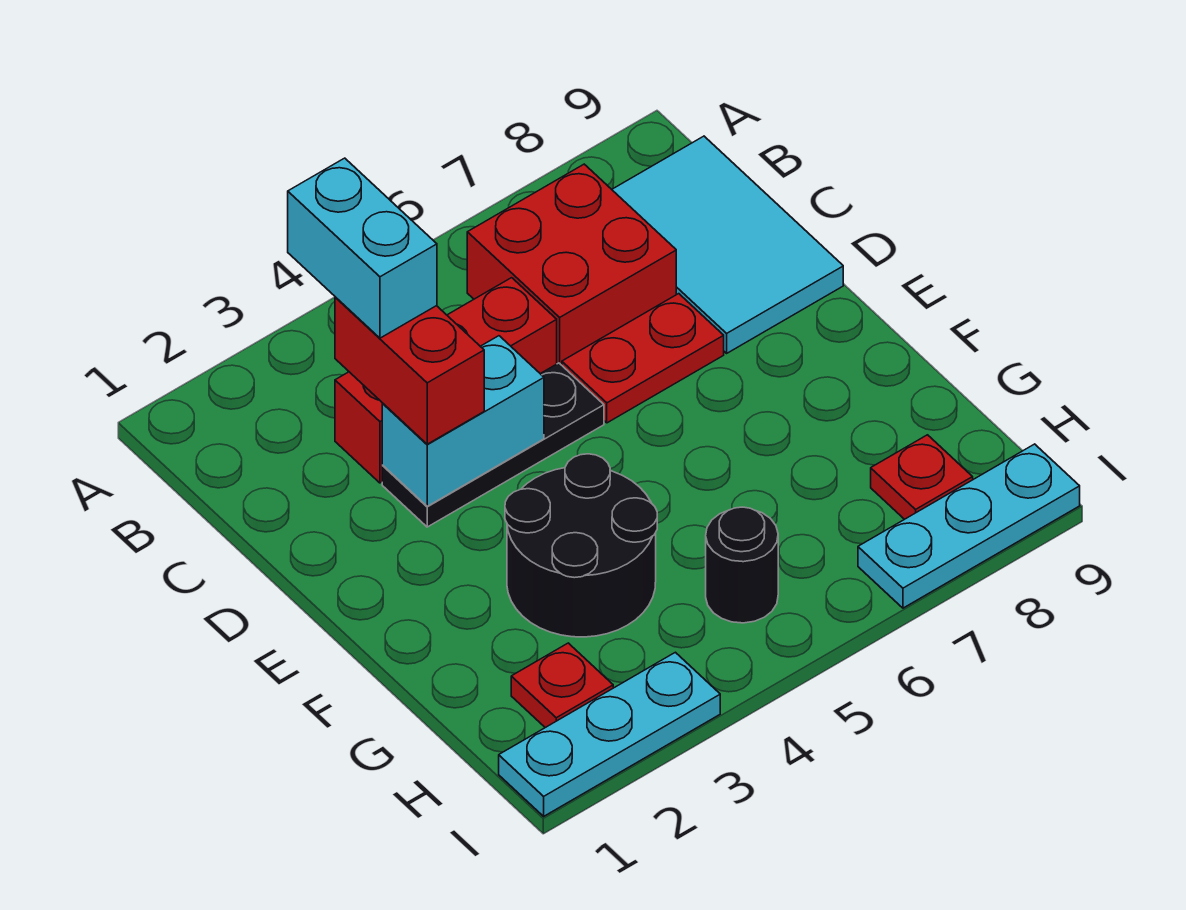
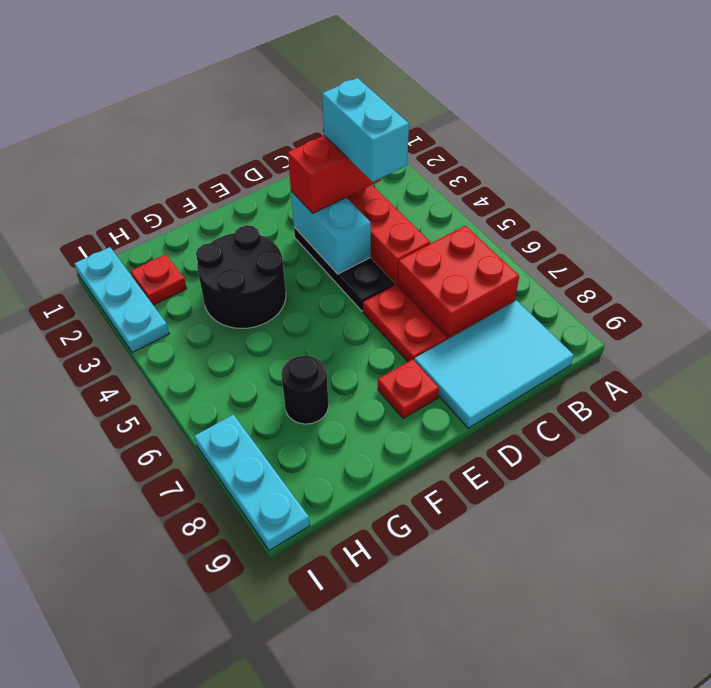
cyan 1x2 brick [288,158,437,338] -> cyan 1x2 brick turned to [322,78,409,182]
black 1x1 round brick [706,507,778,623] -> black 1x1 round brick moved to [281,356,329,424]
red 1x1 plate [871,435,973,519] -> red 1x1 plate moved to [378,359,439,419]

